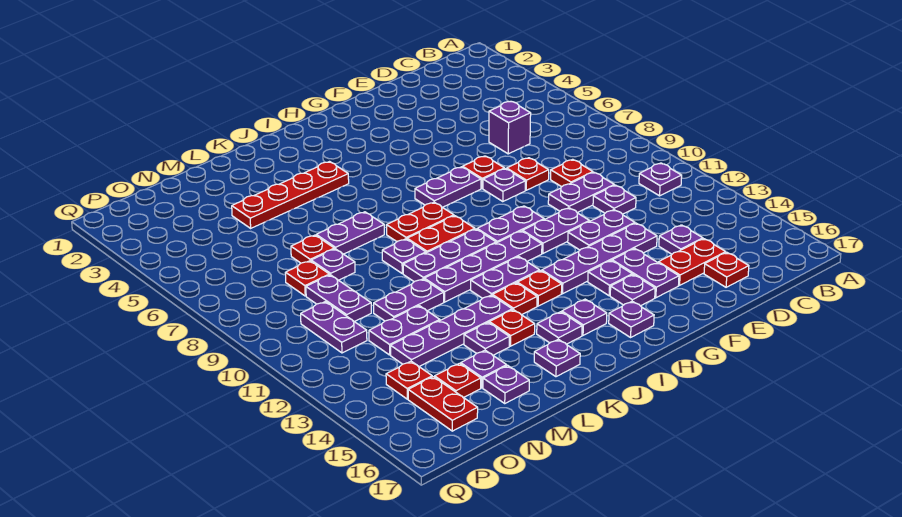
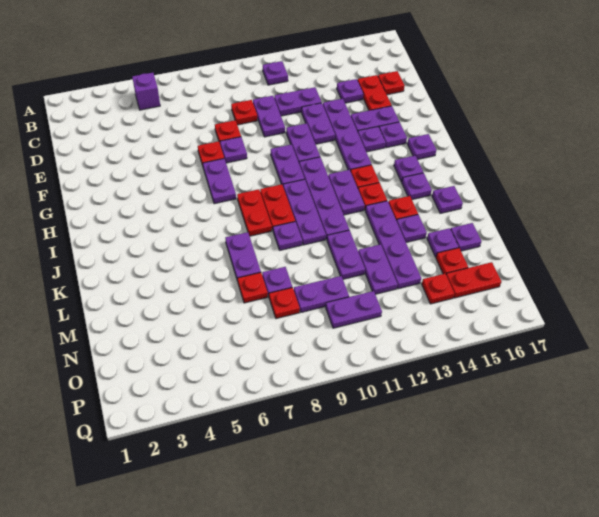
purple 1x1 brick [489,102,531,154] -> purple 1x1 brick moved to [132,73,160,110]
purple 1x1 plate [593,185,636,214] -> purple 1x2 plate [274,87,322,116]
red 1x4 plate [232,162,349,228] -> none

